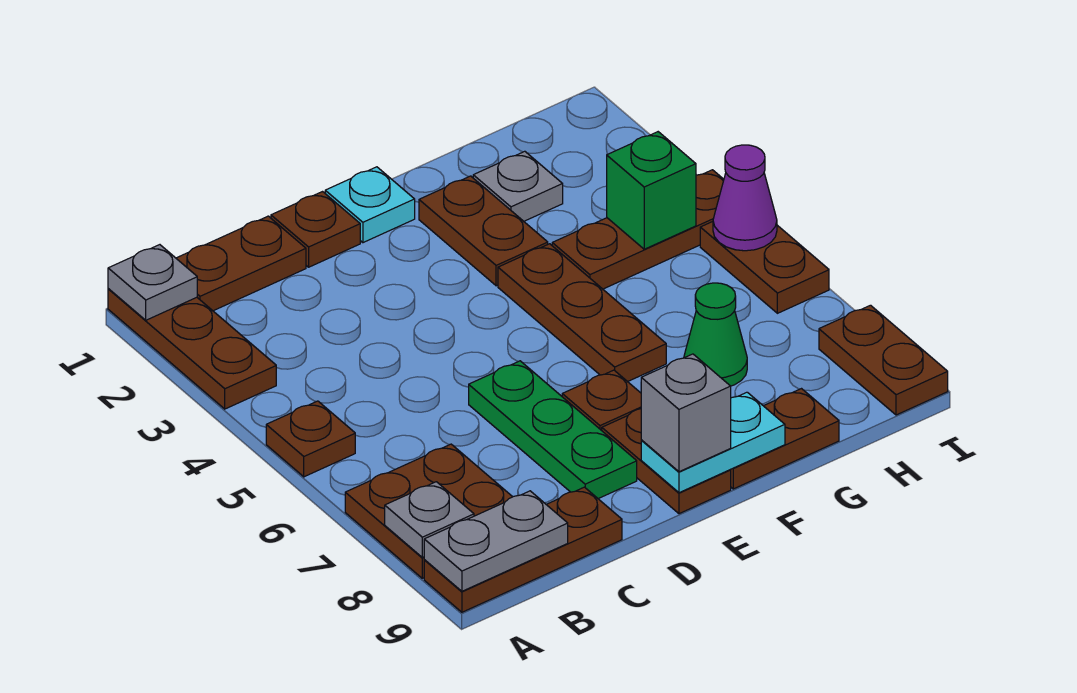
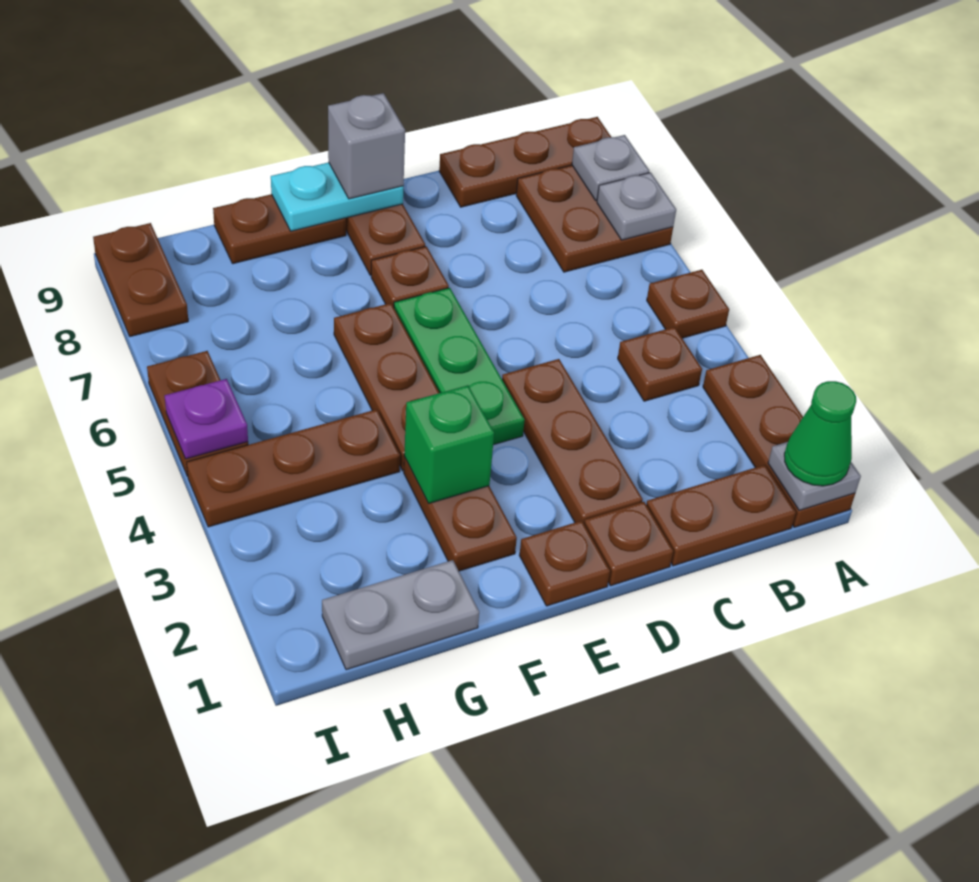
grey 1x2 plate [424,491,568,591] -> grey 1x2 plate moved to [322,560,479,670]
none -> brown 1x1 plate [618,327,702,401]
none -> brown 1x3 plate [502,359,643,524]
green 1x3 plate [469,361,637,499] -> green 1x3 plate moved to [394,288,525,445]
cyan 1x1 plate [325,167,415,243] -> brown 1x1 plate [519,521,610,606]
grey 1x1 plate [473,151,563,221] -> grey 1x1 plate moved to [597,172,676,240]
green 1x1 cone [684,283,747,386] -> green 1x1 cone moved to [784,381,856,486]
green 1x1 brick [607,132,696,249] -> green 1x1 brick moved to [404,385,494,503]
purple 1x1 cone [713,145,777,251] -> purple 1x1 plate [165,379,248,459]

